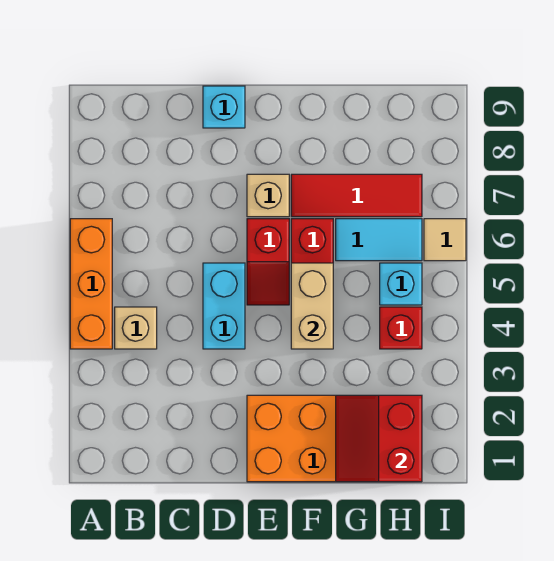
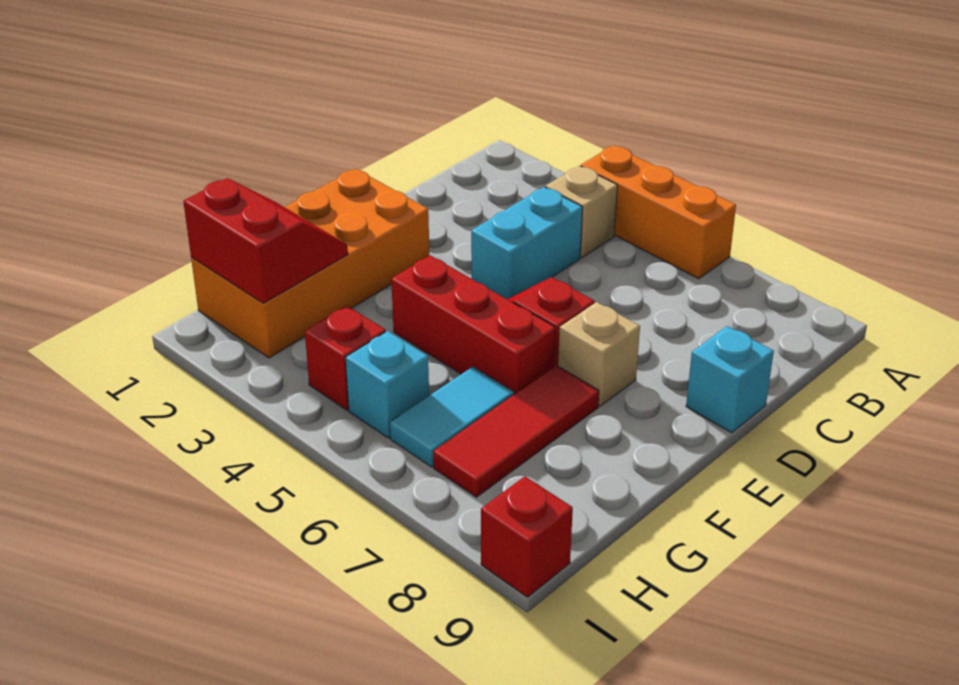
cyan 1x2 brick [203,263,245,349] -> cyan 1x2 brick turned to [471,187,582,299]
tan 1x2 brick [291,263,333,349] -> none
tan 1x1 tile [424,219,466,261] -> none
none -> red 1x1 brick [481,476,573,597]

